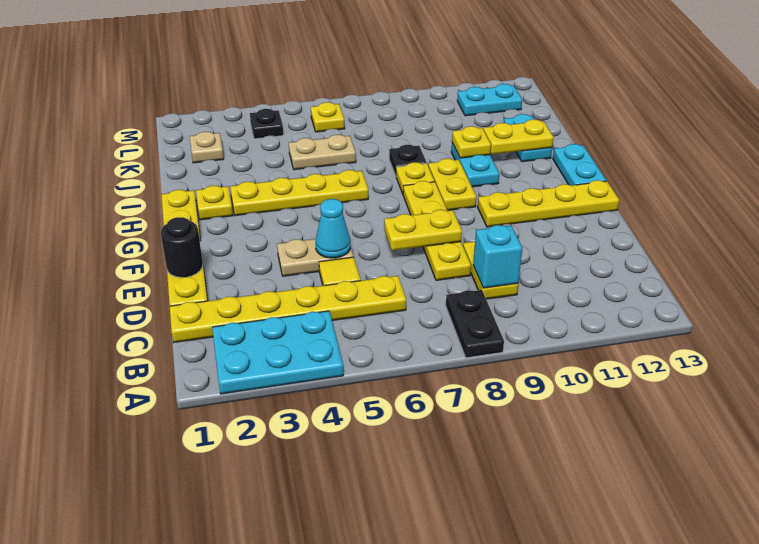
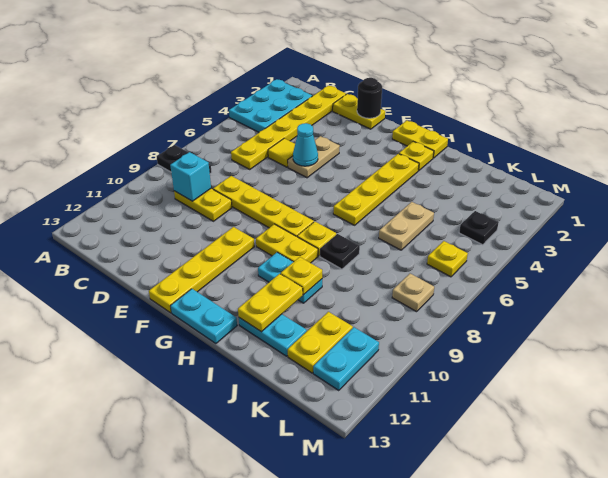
yellow 1x2 plate [384,210,462,251] -> yellow 1x2 plate moved to [288,312,353,373]
tan 1x1 plate [190,132,224,163] -> tan 1x1 plate moved to [392,274,434,312]

